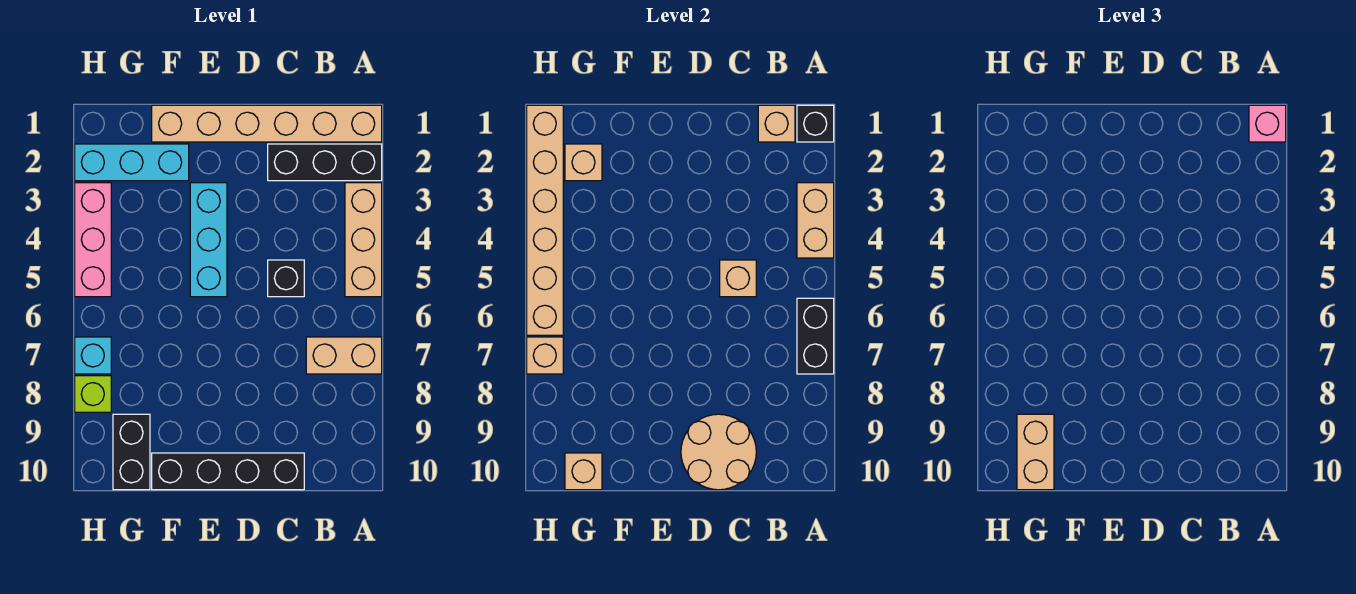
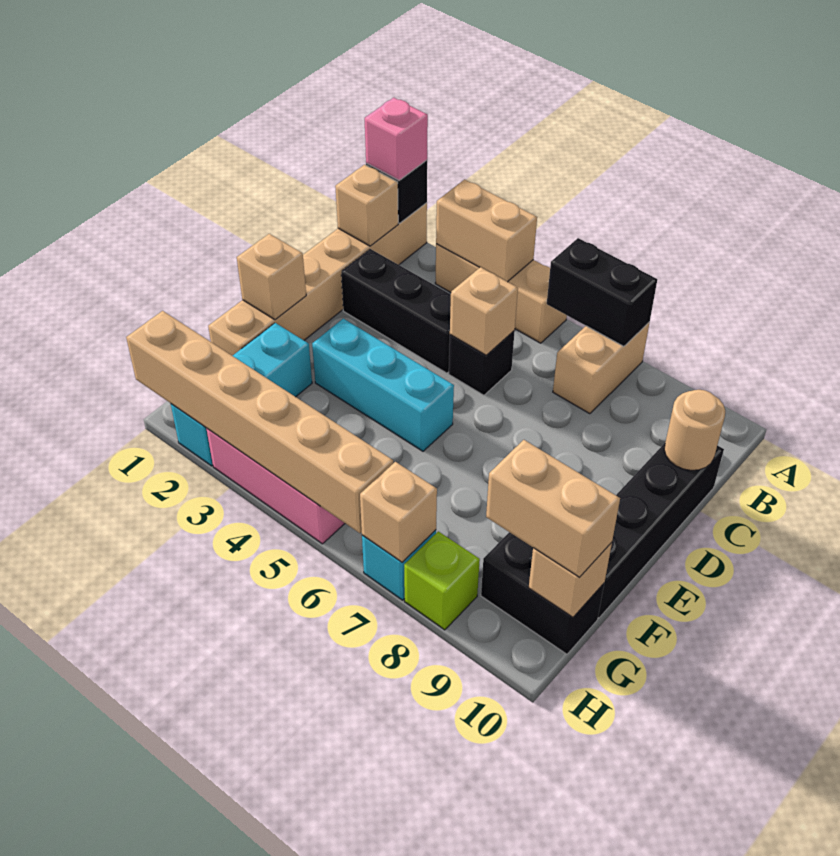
black 1x3 brick [268,144,382,181] -> black 1x3 brick turned to [341,249,451,373]
tan 2x2 round brick [681,414,756,490] -> tan 1x1 round brick [664,390,725,470]
tan 1x1 brick [565,144,602,181] -> tan 1x1 brick moved to [237,234,306,320]

